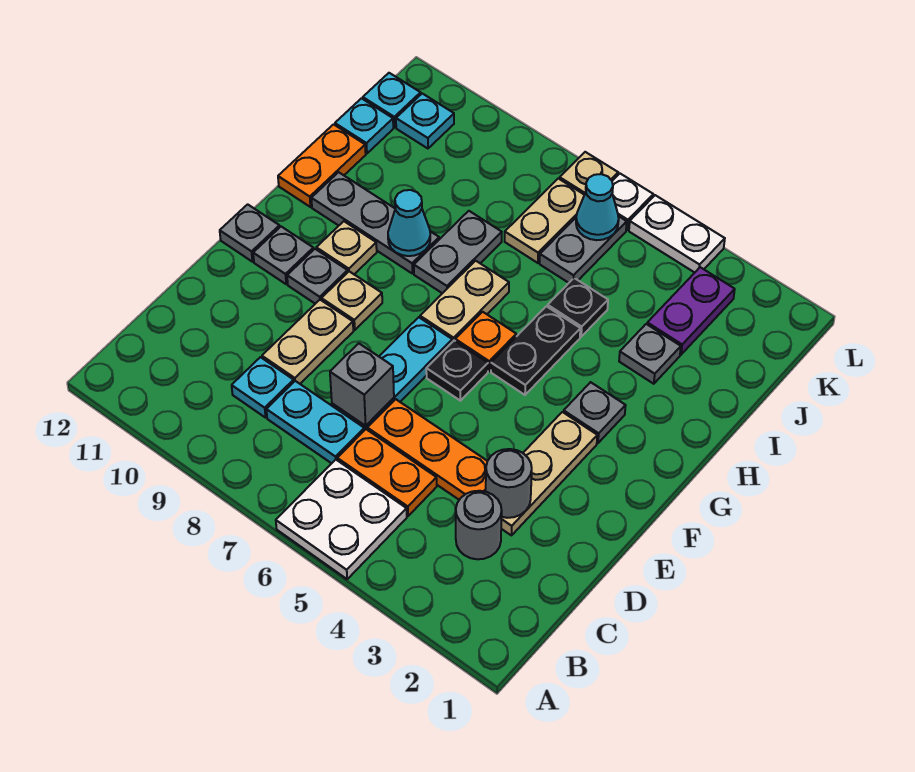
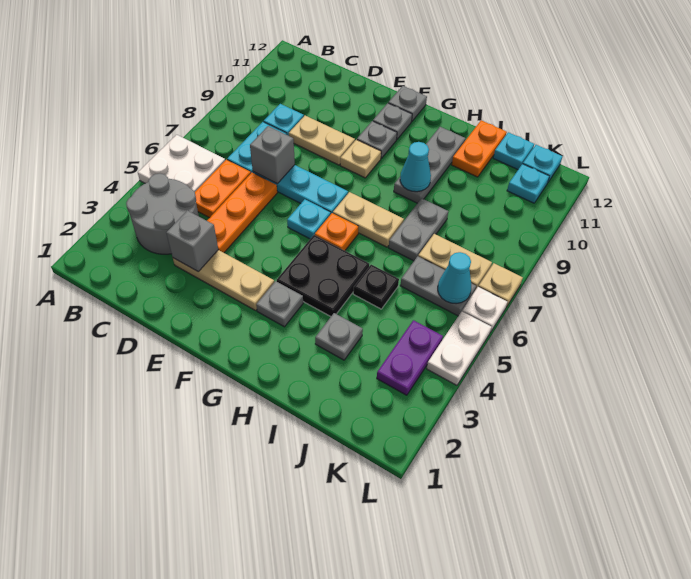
grey 1x1 round brick [456,491,502,559] -> grey 2x2 round brick [126,174,199,254]
grey 1x1 round brick [486,449,532,518] -> grey 1x1 brick [166,210,218,271]
black 1x1 plate [426,341,488,401] -> cyan 1x1 plate [287,199,331,239]
black 1x2 plate [491,306,580,395] -> black 2x2 plate [277,235,369,317]
tan 1x1 plate [316,221,377,274] -> none
grey 1x2 plate [414,211,502,293] -> grey 1x2 plate turned to [389,198,448,261]
orange 1x2 plate [278,124,366,207] -> orange 1x2 plate turned to [452,120,507,177]
purple 1x2 plate [647,267,735,354] -> purple 1x2 plate turned to [377,320,443,395]

